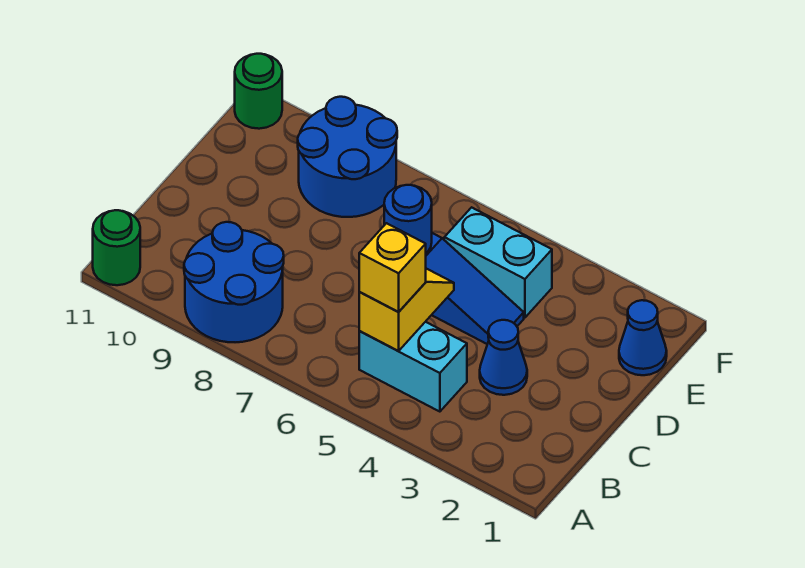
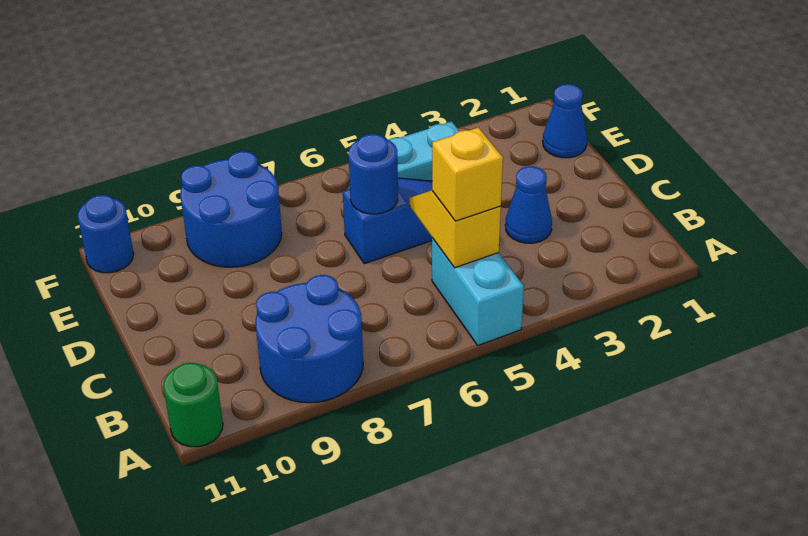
cyan 1x2 brick [359,322,467,412] -> cyan 1x2 brick turned to [432,238,524,345]
green 1x1 round brick [235,54,282,129] -> blue 1x1 round brick [78,195,134,273]

